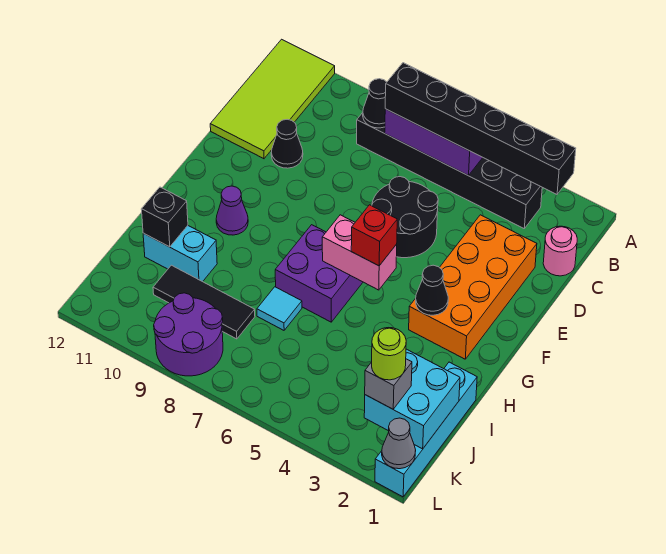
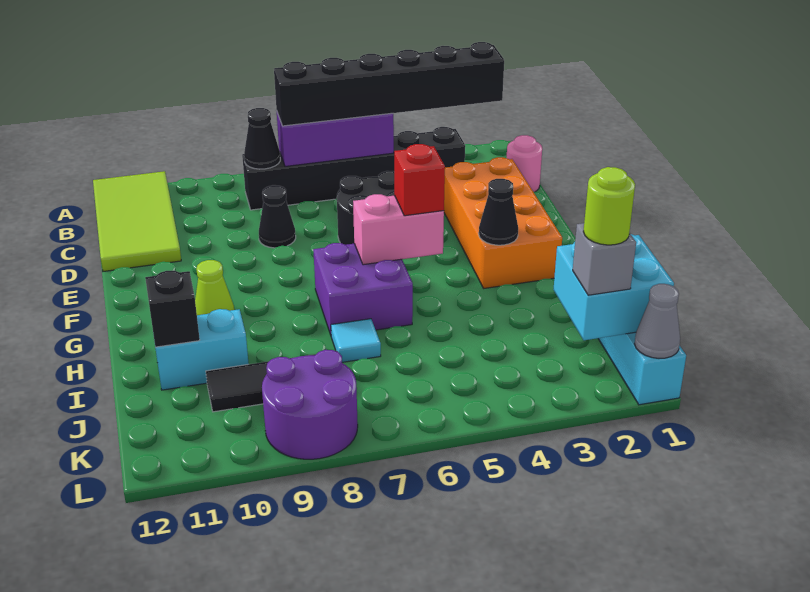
black 1x1 cone [271,119,303,168] -> black 1x1 cone moved to [259,185,296,248]
purple 1x1 cone [216,186,248,235] -> lime 1x1 cone [195,260,234,315]

